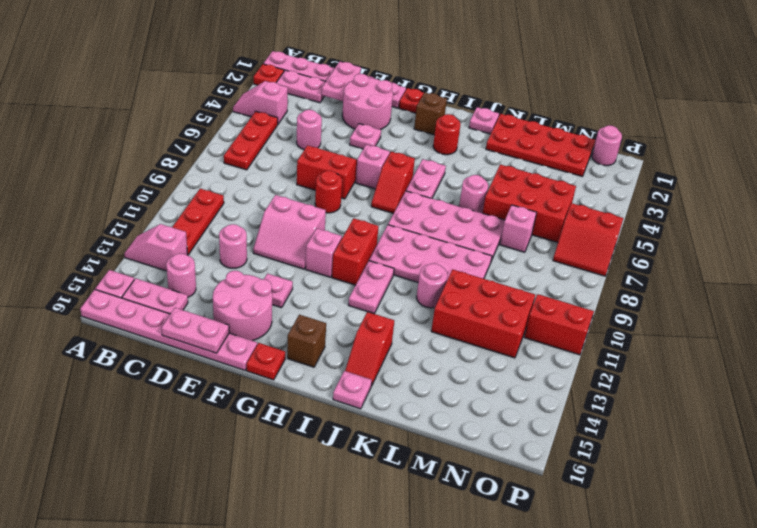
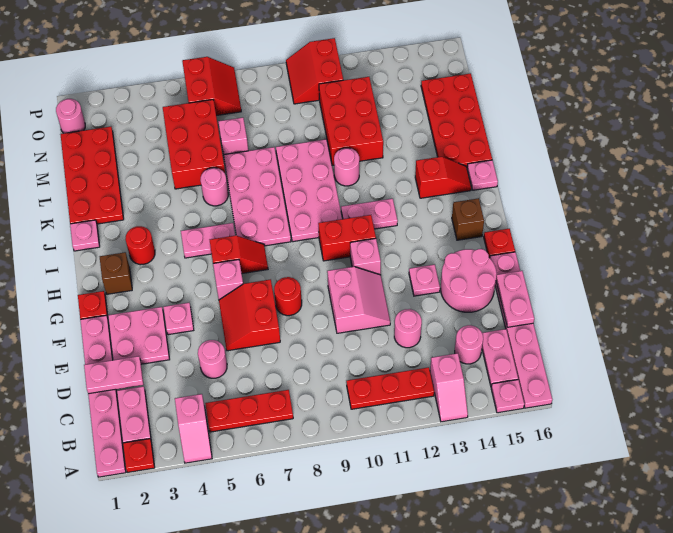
pink 2x2 round brick [342,74,393,130] -> pink 2x2 plate [108,307,170,364]
none -> red 2x4 plate [421,73,492,167]

